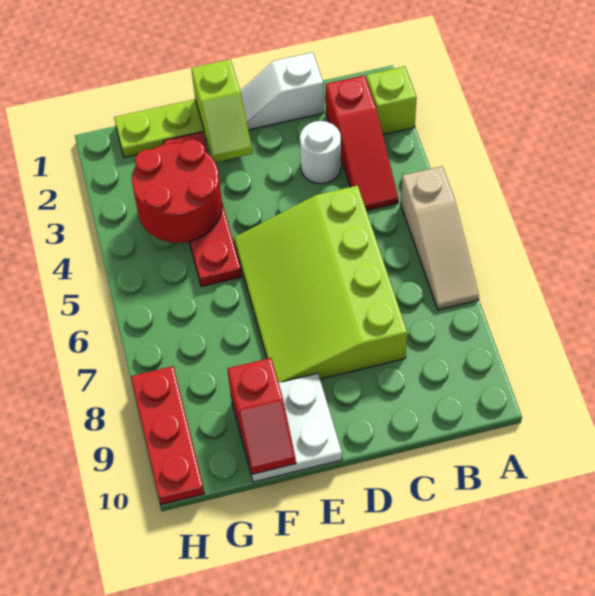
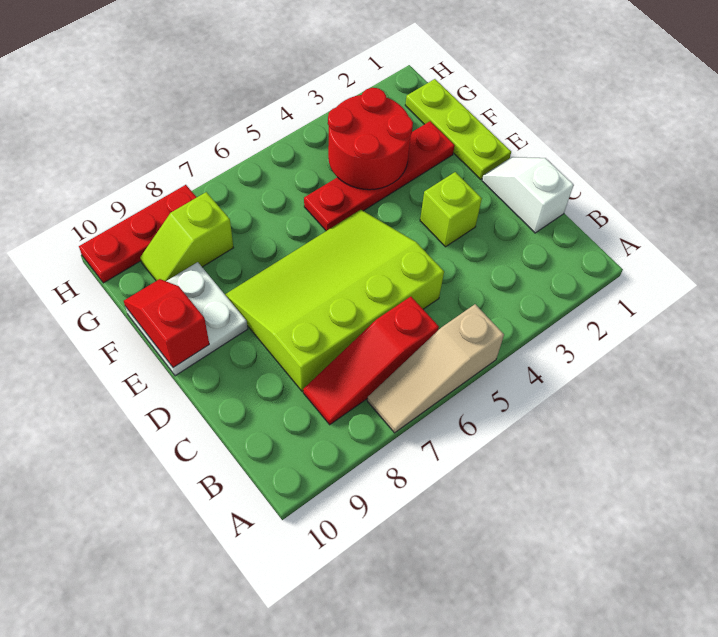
lime 1x1 brick [366,66,417,135] -> lime 1x1 brick moved to [420,172,482,247]
red 1x3 slope [326,75,398,211] -> red 1x3 slope moved to [303,297,439,425]
white 1x1 round brick [300,121,341,184] -> none
lime 1x2 slope [191,59,253,162] -> lime 1x2 slope moved to [140,192,233,281]
red 1x2 slope [227,358,296,474] -> red 1x2 slope turned to [124,279,209,368]

